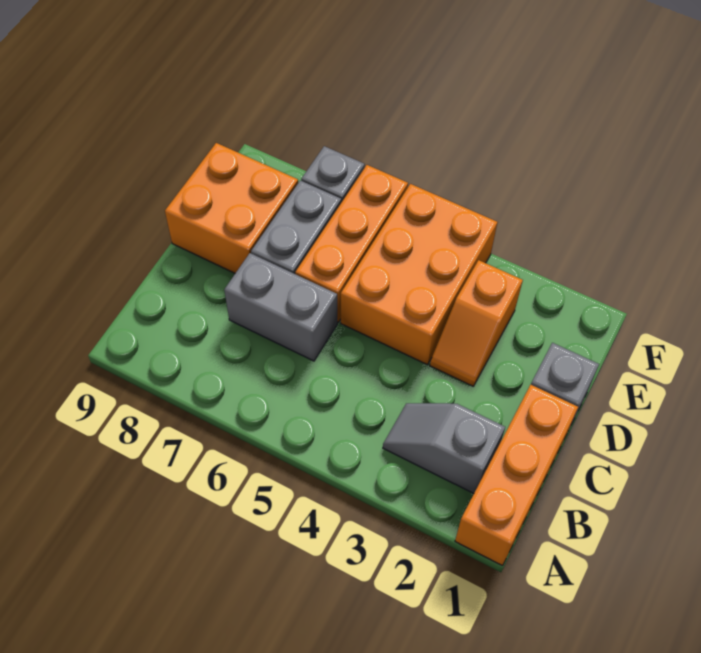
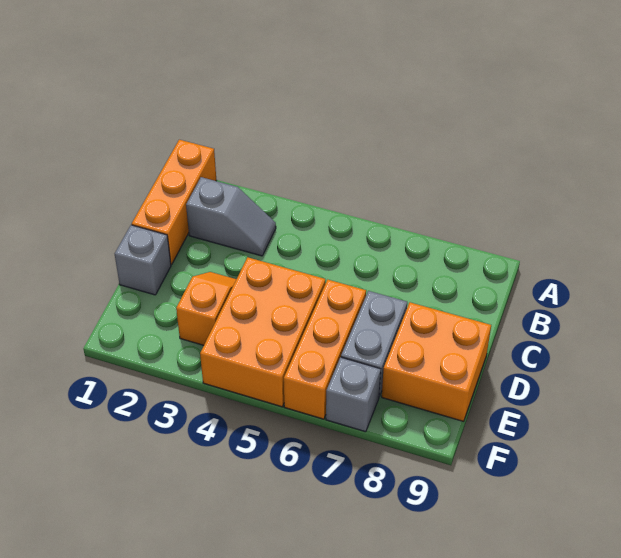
grey 1x2 brick [224,253,337,361] -> none

